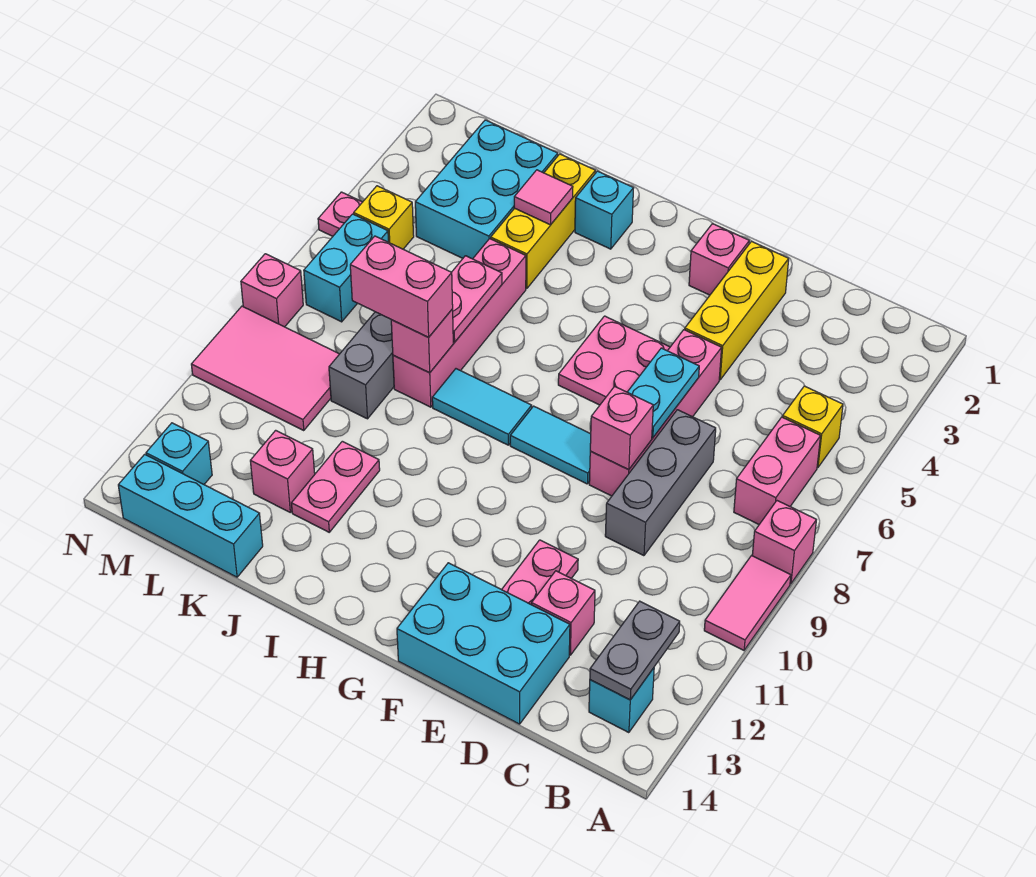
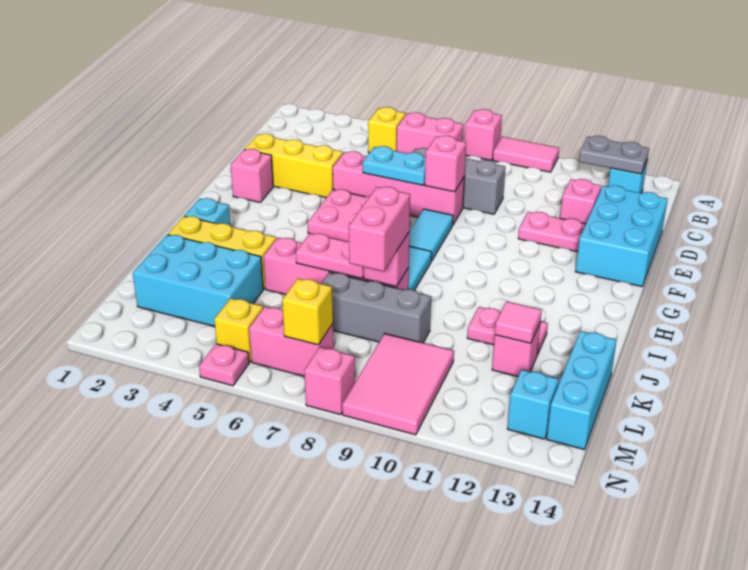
pink 1x1 tile [514,170,573,225] -> pink 1x1 tile moved to [495,302,542,343]
cyan 1x2 brick [304,214,388,322] -> pink 1x2 brick [249,307,334,376]
none -> yellow 1x1 brick [282,278,333,345]

